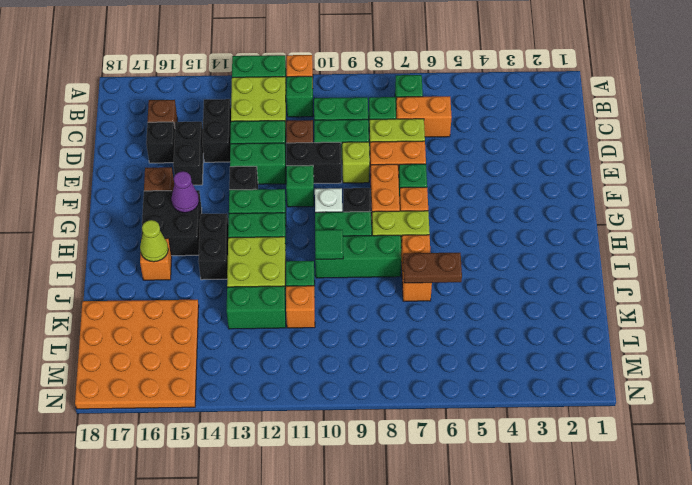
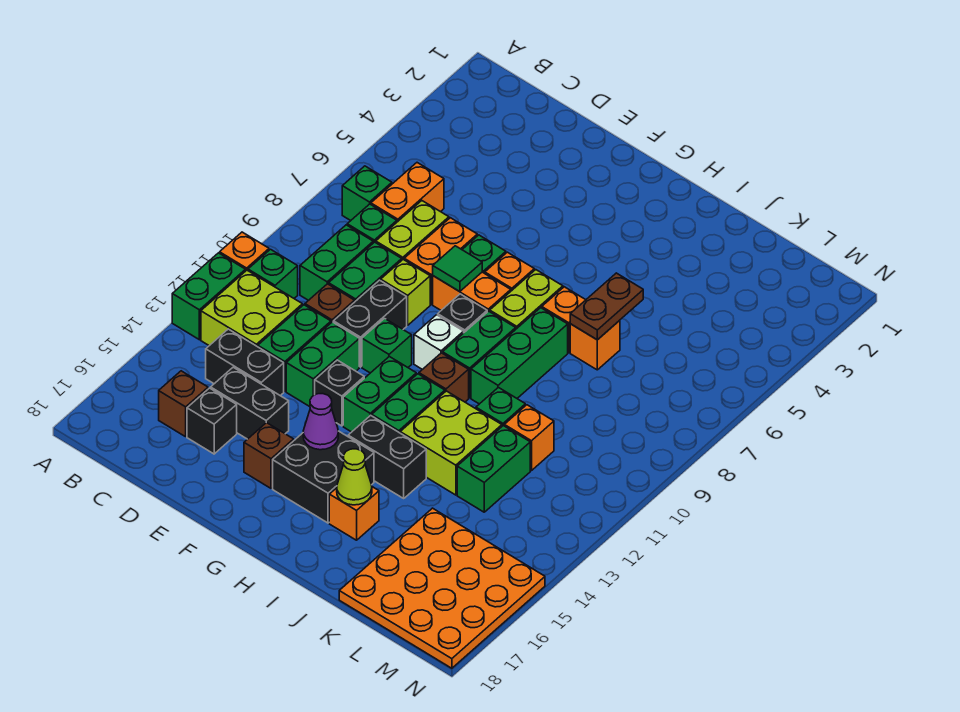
none -> brown 1x1 brick [419,353,469,402]
green 1x1 tile [315,230,343,259] -> green 1x1 tile moved to [433,246,482,292]

